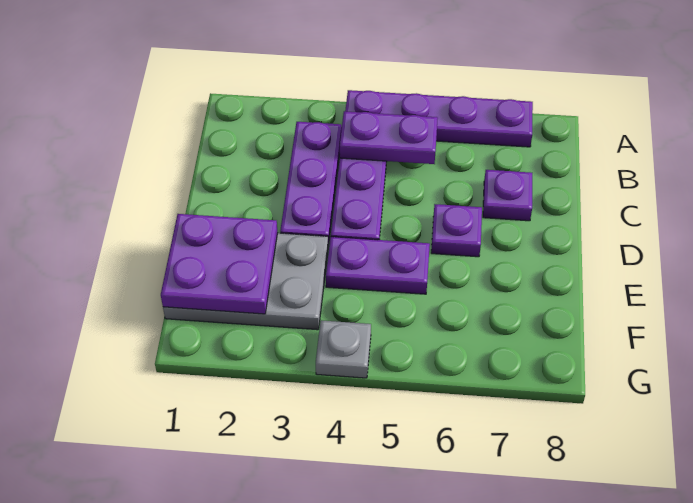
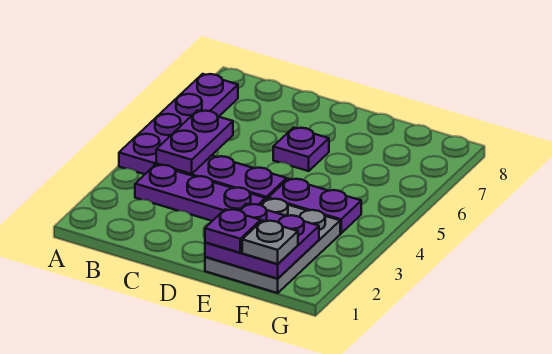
purple 1x1 plate [483,170,532,221] -> purple 1x1 plate moved to [205,209,261,253]
purple 1x2 plate [326,237,430,294] -> purple 1x2 plate turned to [268,179,361,233]
grey 1x1 plate [316,320,371,378] -> grey 1x1 plate moved to [242,221,298,264]

